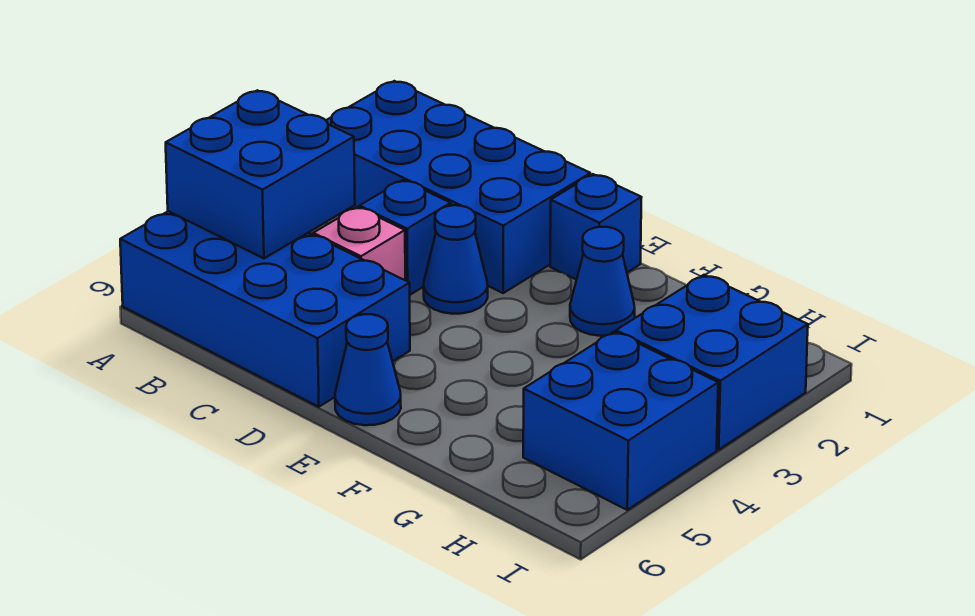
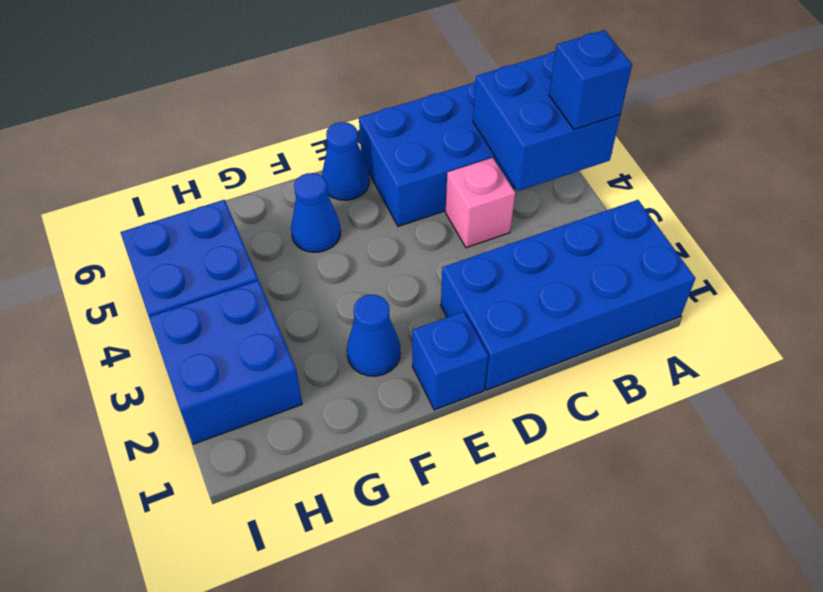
blue 1x1 brick [359,180,451,295] -> blue 1x1 brick moved to [549,30,632,130]
blue 1x1 cone [424,205,488,314] -> blue 1x1 cone moved to [291,173,341,252]

